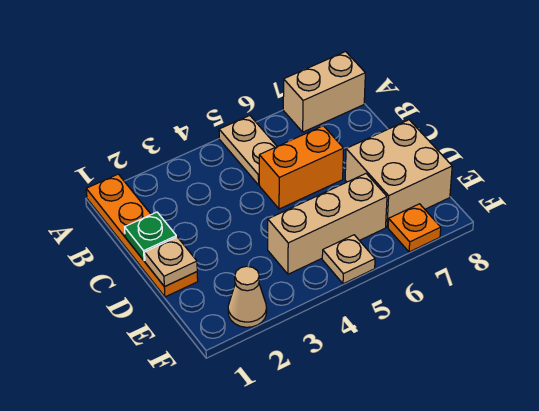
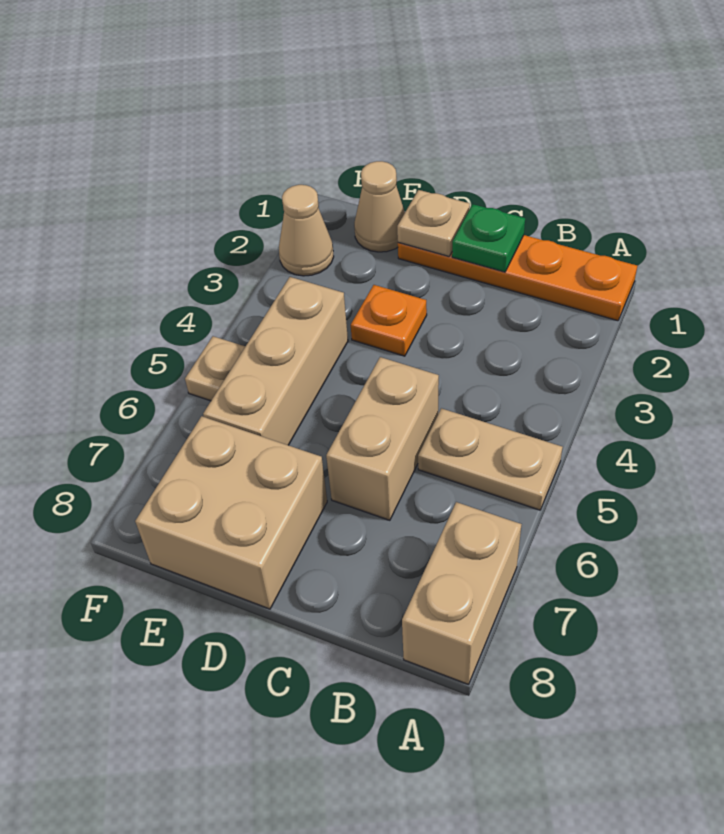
orange 1x2 brick [259,126,344,209] -> tan 1x2 brick [326,357,439,520]
none -> tan 1x1 cone [354,161,405,252]
orange 1x1 plate [388,204,441,252] -> orange 1x1 plate moved to [351,285,427,356]

